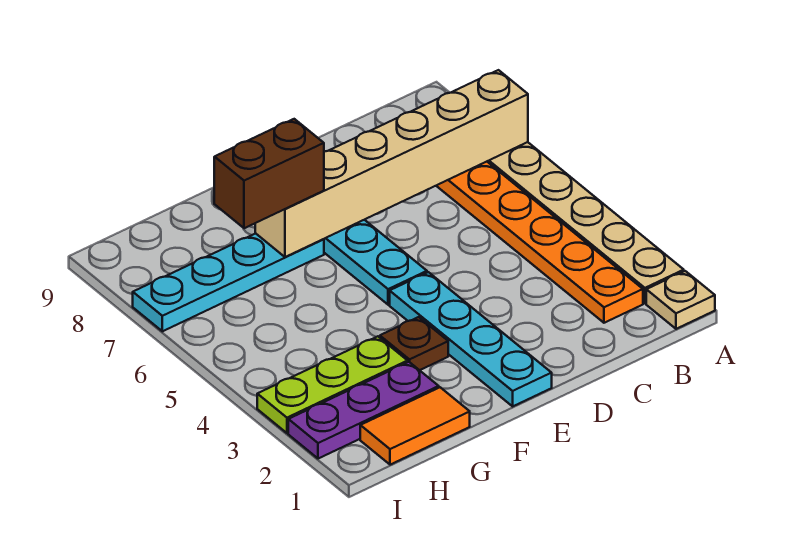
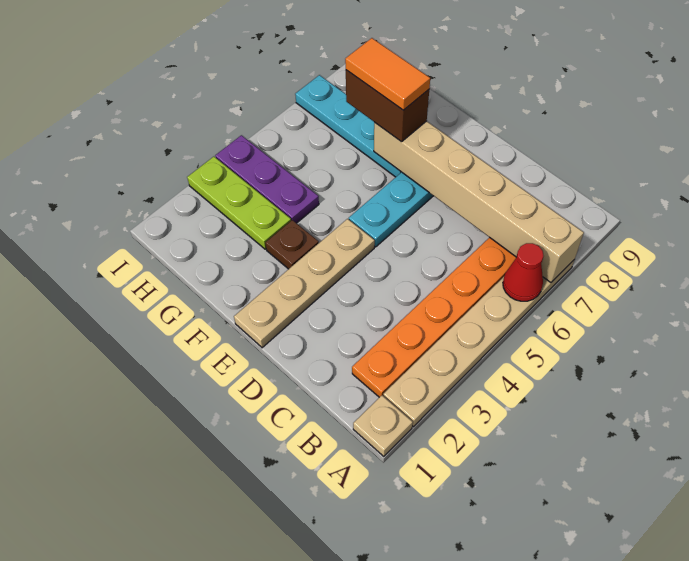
none -> red 1x1 cone [503,243,543,301]
cyan 1x4 plate [390,272,552,406] -> tan 1x4 plate [234,219,375,348]
orange 1x2 tile [360,387,470,465] -> orange 1x2 tile moved to [345,38,430,110]
purple 1x3 plate [288,362,439,459] -> purple 1x3 plate moved to [215,135,319,223]

